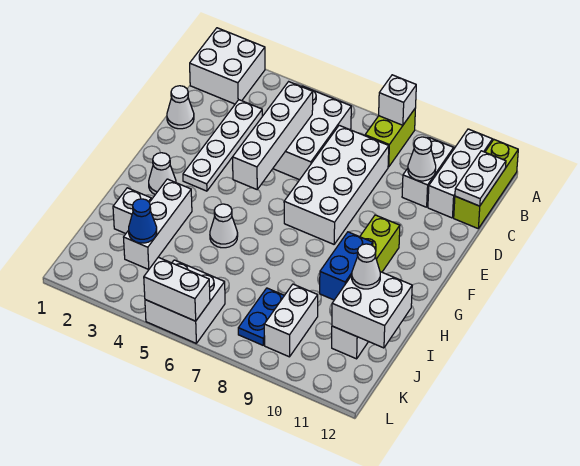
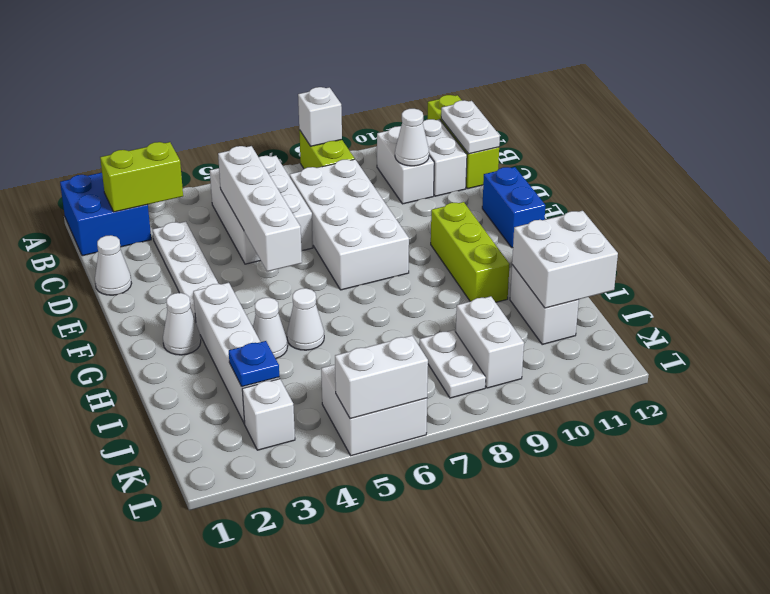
white 2x2 brick [190,28,265,104] -> blue 2x2 brick [60,173,151,256]
white 1x3 brick [428,129,492,218] -> white 1x2 brick [423,119,467,196]
none -> lime 1x2 brick [100,142,183,212]
white 1x3 brick [124,179,192,270] -> white 1x4 brick [193,283,280,424]
blue 1x2 brick [320,232,373,300] -> blue 1x2 brick moved to [482,167,546,248]
white 1x1 brick [113,188,151,234] -> white 1x1 brick moved to [242,379,295,450]
white 1x1 cone [352,244,380,289] -> white 1x1 cone moved to [253,298,288,359]
blue 1x1 cone [129,199,157,243] -> blue 1x1 plate [229,341,279,387]
blue 1x2 plate [238,288,284,345] -> white 1x2 plate [420,330,486,398]

